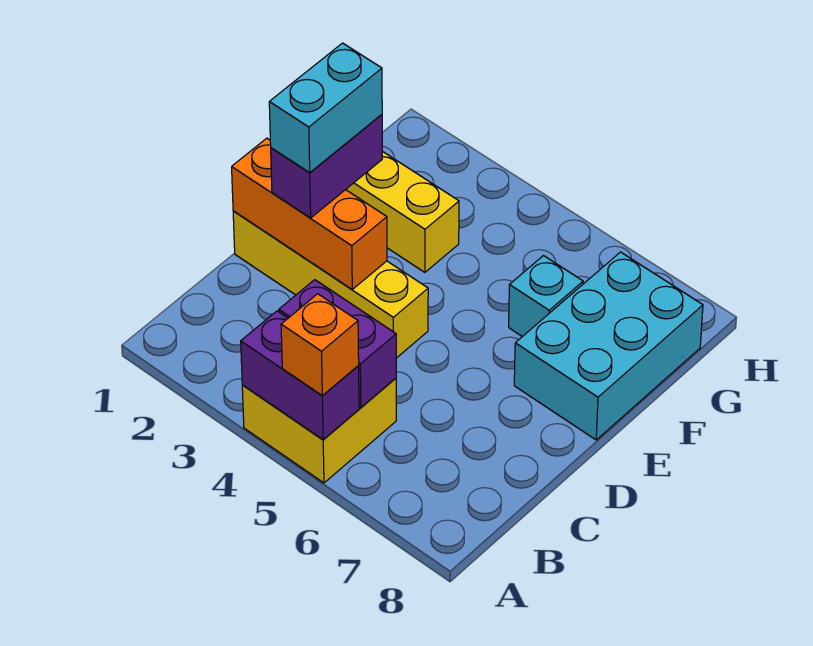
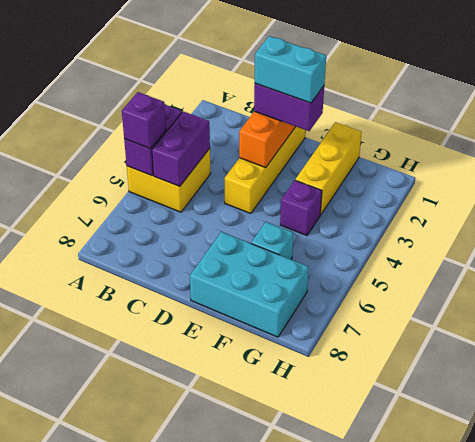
orange 1x1 brick [281,294,359,395] -> purple 1x1 brick [122,92,166,149]
none -> purple 1x1 brick [280,180,322,235]

